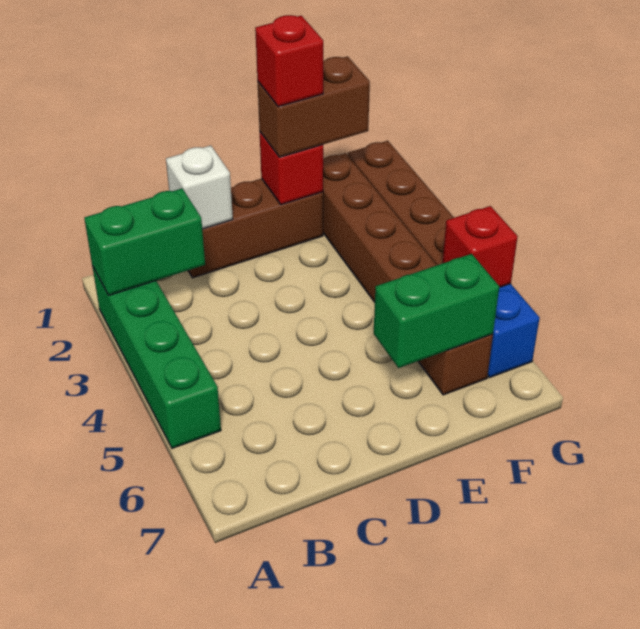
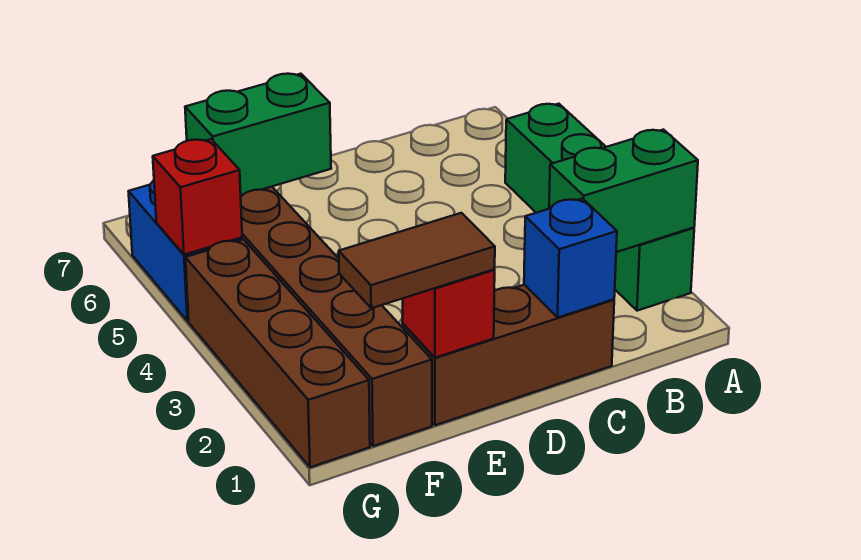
white 1x1 brick [166,146,233,229] -> blue 1x1 brick [524,198,617,318]
brown 1x2 brick [258,57,370,157] -> brown 1x2 tile [339,213,495,308]
red 1x1 brick [255,15,323,107] -> none

